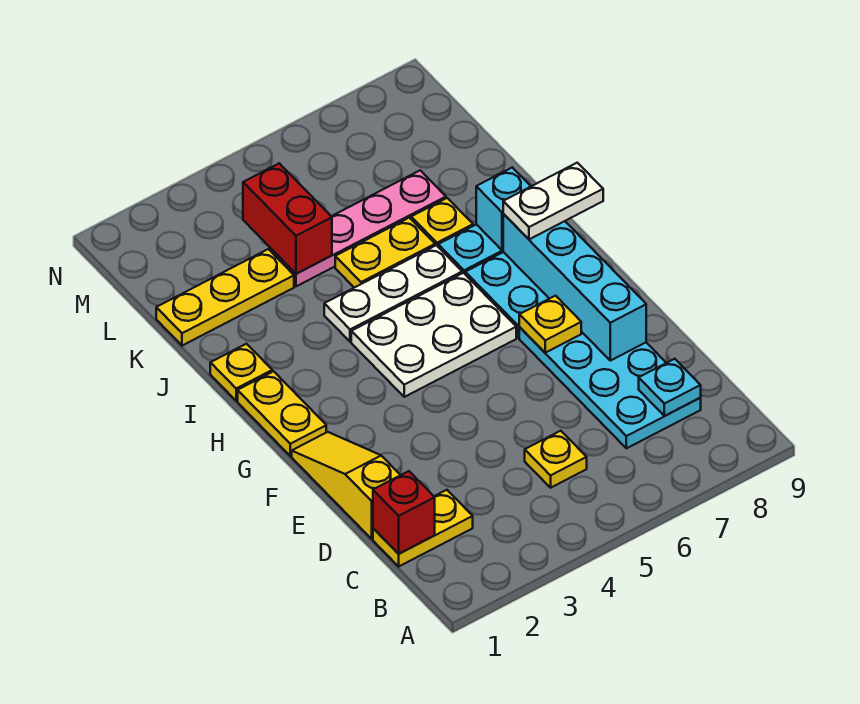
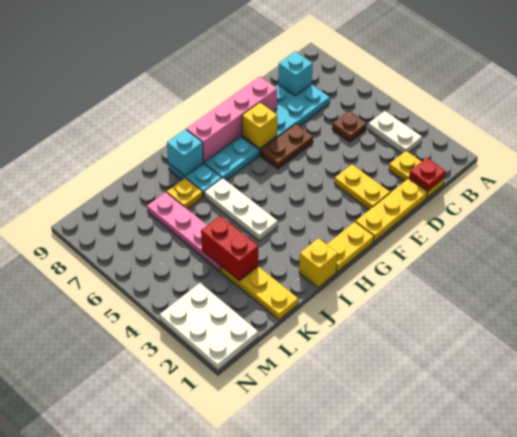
red 1x1 brick [373,471,435,554] -> red 1x1 plate [409,158,446,191]
yellow 1x1 plate [525,431,587,488] -> brown 1x1 plate [332,111,367,142]
cyan 1x1 plate [639,359,701,416] -> cyan 1x1 brick [278,51,313,96]
yellow 1x3 slope [292,432,400,539] -> yellow 1x3 plate [356,179,427,241]
none -> brown 1x2 plate [261,124,313,169]
cyan 1x4 brick [503,214,646,361] -> pink 1x4 brick [186,76,277,162]
yellow 1x1 plate [519,296,581,353] -> yellow 1x1 brick [242,102,277,149]
white 2x3 plate [351,273,516,397] -> white 2x3 plate moved to [160,283,258,370]
white 1x2 plate [503,163,603,239] -> white 1x2 plate moved to [368,111,422,153]
yellow 1x1 plate [210,344,272,401] -> yellow 1x1 brick [299,238,338,288]
yellow 1x2 plate [335,218,435,288] -> yellow 1x2 plate moved to [334,165,390,210]
red 1x2 brick [243,163,332,274] -> red 1x2 brick turned to [201,216,258,281]

